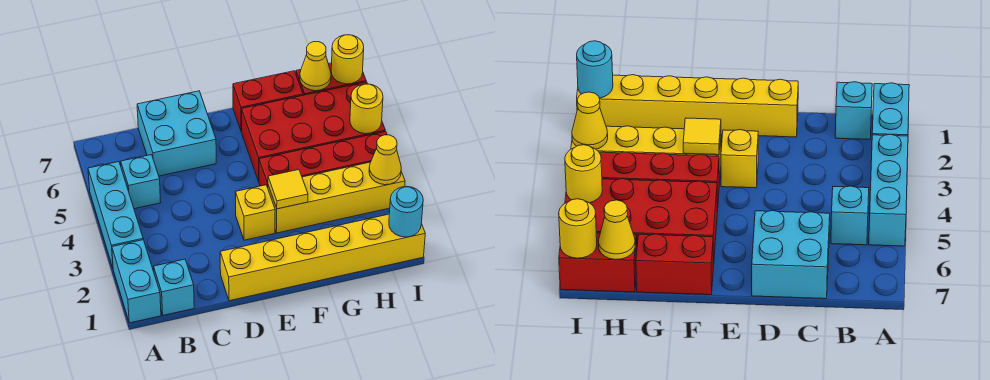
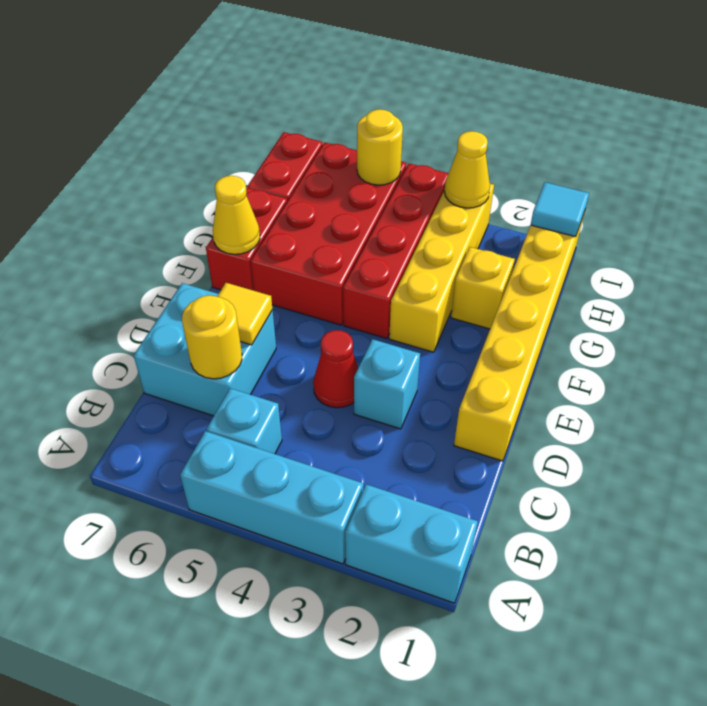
cyan 1x1 brick [154,259,194,315] -> cyan 1x1 brick moved to [354,339,420,429]
none -> red 1x1 cone [313,330,358,408]
yellow 1x1 brick [235,185,275,240] -> yellow 1x1 brick moved to [451,247,515,329]
yellow 1x1 tile [268,170,308,209] -> yellow 1x1 tile moved to [217,283,272,345]
yellow 1x1 cone [300,42,331,91] -> yellow 1x1 cone moved to [213,176,260,254]
cyan 1x1 round brick [389,187,423,237] -> cyan 1x1 tile [531,182,589,237]
yellow 1x1 round brick [331,35,364,84] -> yellow 1x1 round brick moved to [182,295,242,379]

